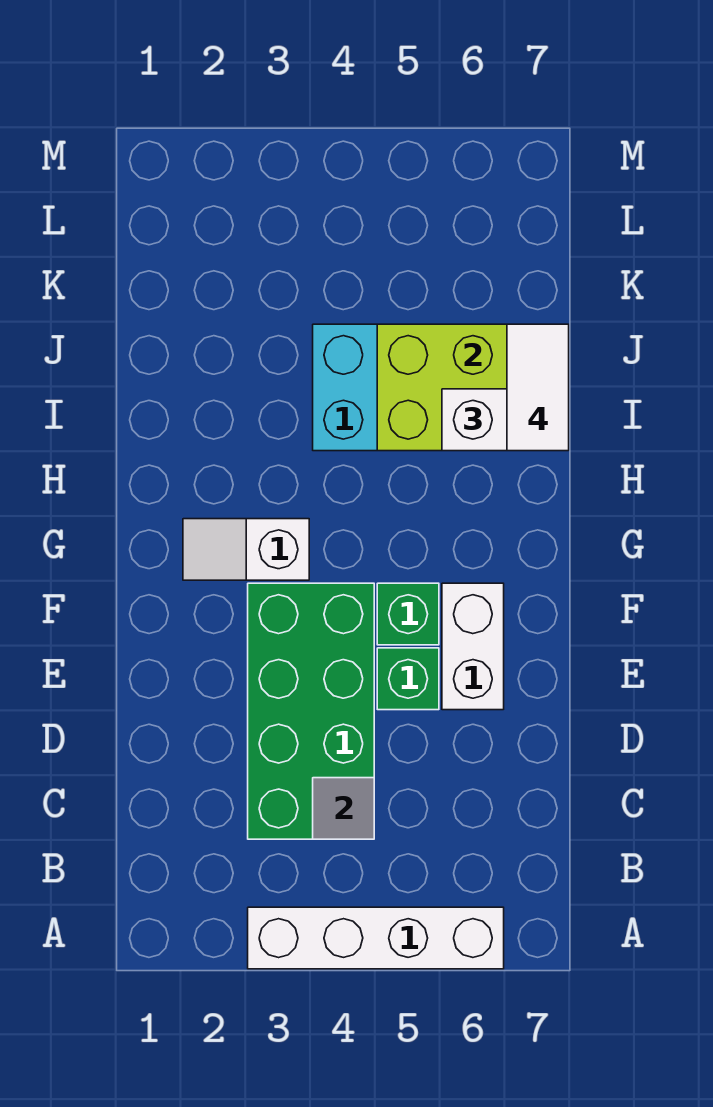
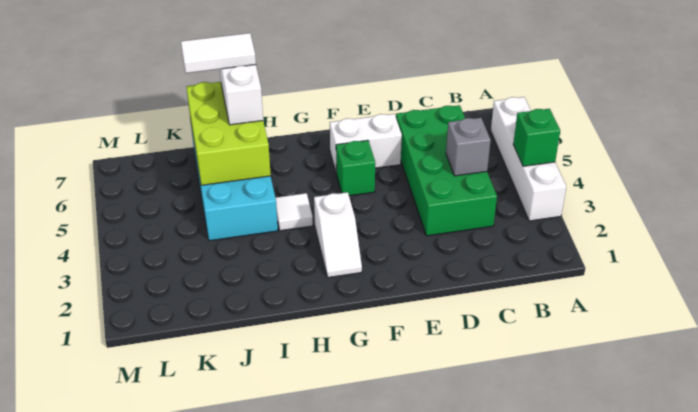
green 2x4 brick [248,583,374,839] -> green 2x4 brick turned to [396,105,497,236]
grey 1x1 tile [313,778,374,839] -> grey 1x1 brick [446,118,491,176]
green 1x1 brick [377,648,439,710] -> green 1x1 brick moved to [513,109,560,166]
none -> white 1x1 tile [275,193,313,231]

